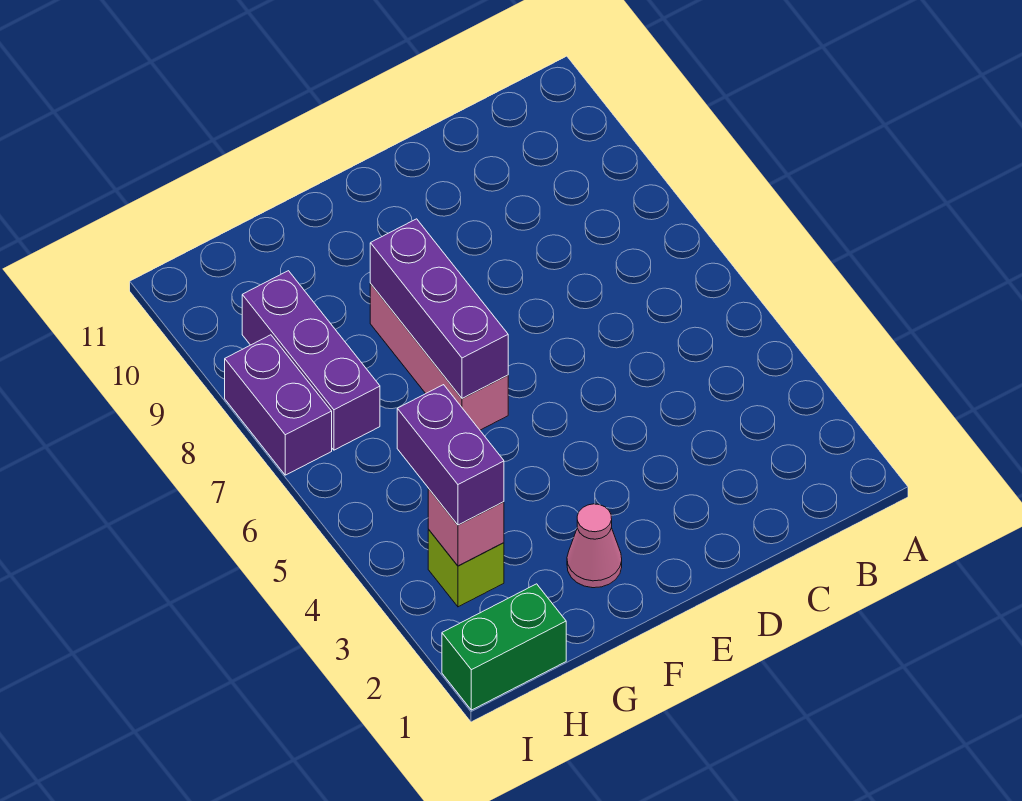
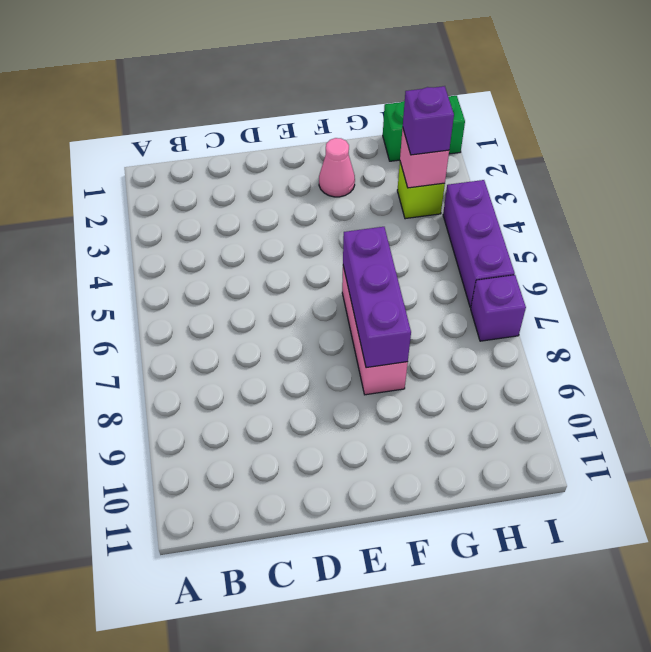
purple 1x2 brick [397,385,504,525] -> purple 1x1 brick [403,86,454,155]
purple 1x3 brick [242,271,380,450] -> purple 1x3 brick moved to [443,180,515,307]
purple 1x2 brick [225,335,332,475] -> purple 1x1 brick [471,275,526,341]

